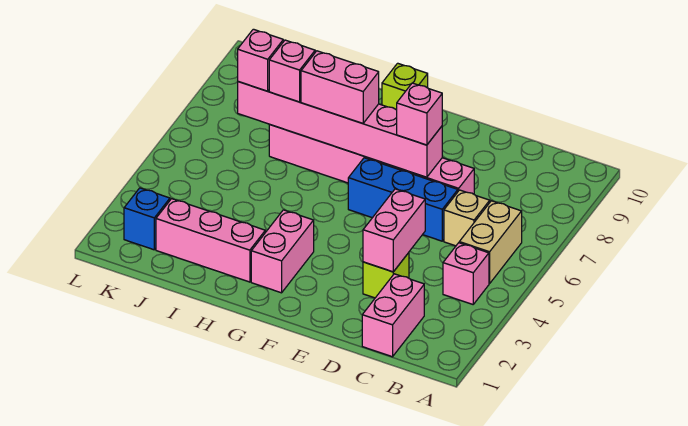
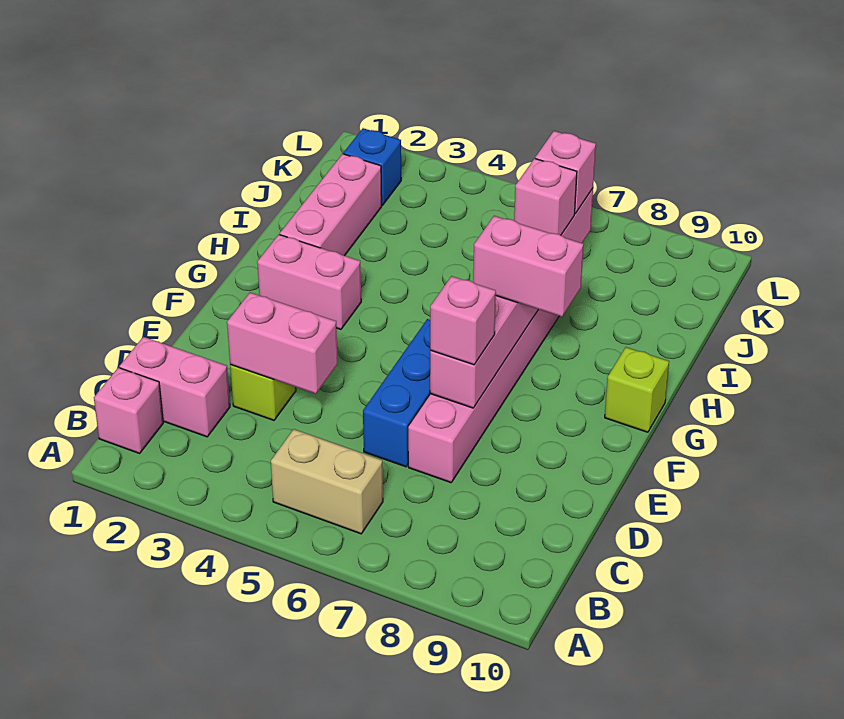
pink 1x1 brick [443,243,489,304] -> pink 1x1 brick moved to [94,368,163,453]
tan 1x1 brick [444,190,490,246] -> none
pink 1x2 brick [301,51,379,123] -> pink 1x2 brick turned to [473,216,584,317]

